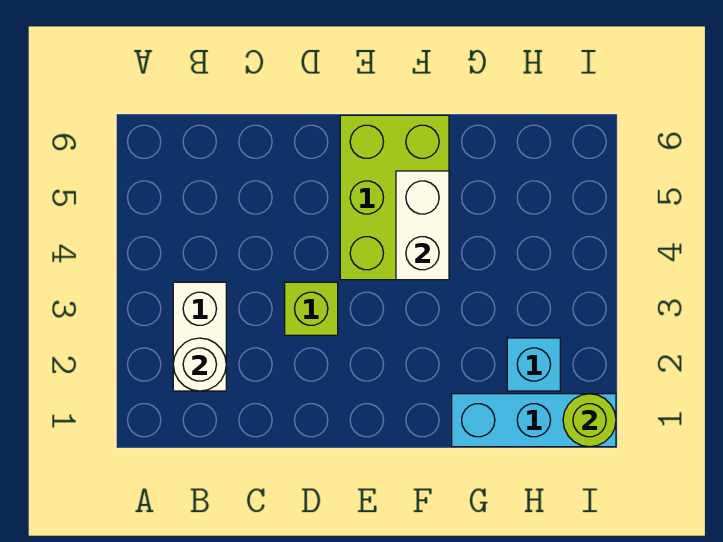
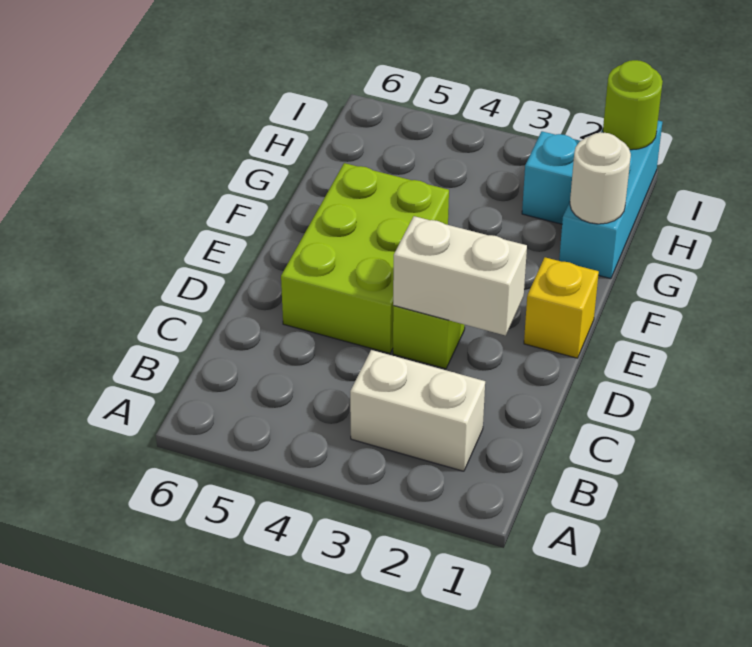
white 1x1 round brick [173,338,226,391] -> white 1x1 round brick moved to [570,132,631,224]
none -> yellow 1x1 brick [524,257,599,358]
lime 2x3 brick [340,115,449,280] -> lime 2x3 brick turned to [281,163,449,353]
white 1x2 brick [396,171,449,280] -> white 1x2 brick moved to [393,216,527,335]

